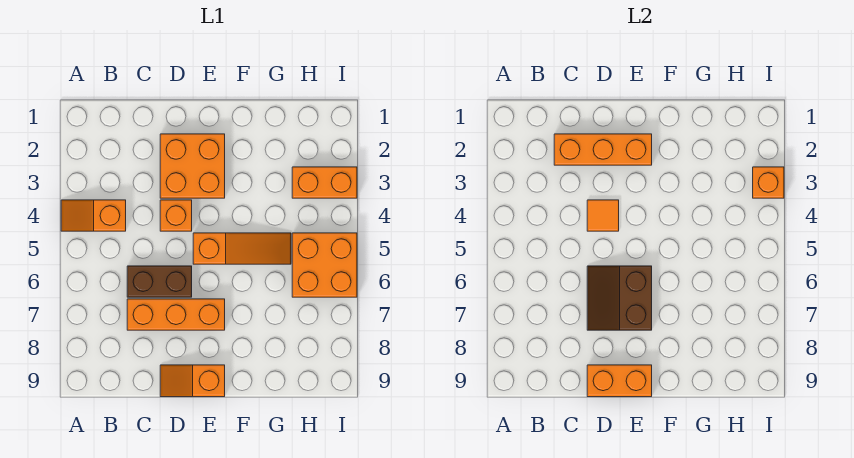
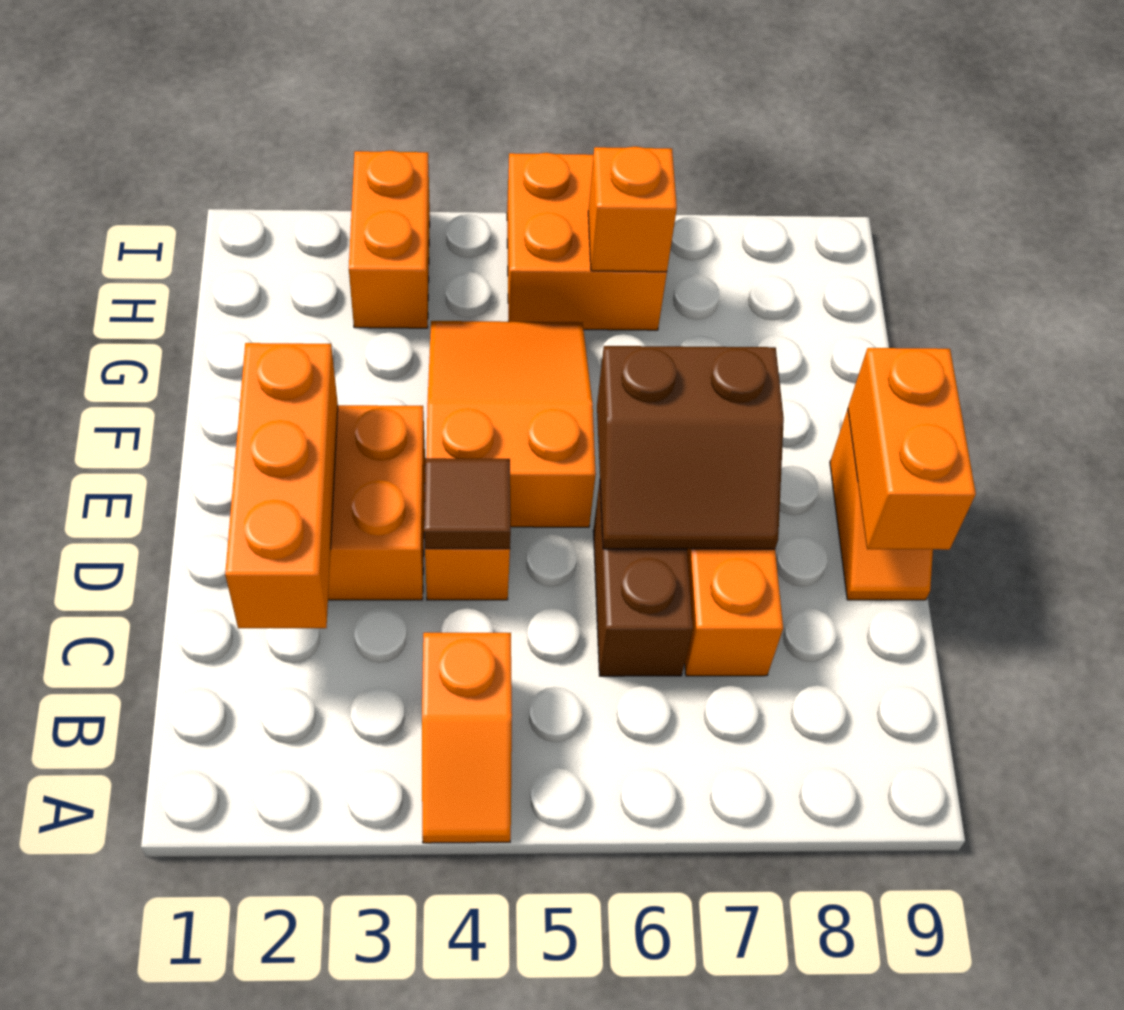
orange 1x1 tile [587,200,619,231] -> brown 1x1 tile [424,458,511,549]
orange 1x3 slope [193,233,291,264] -> orange 2x3 slope [426,321,596,527]
orange 1x1 brick [753,167,784,198] -> orange 1x1 brick moved to [588,147,677,272]

